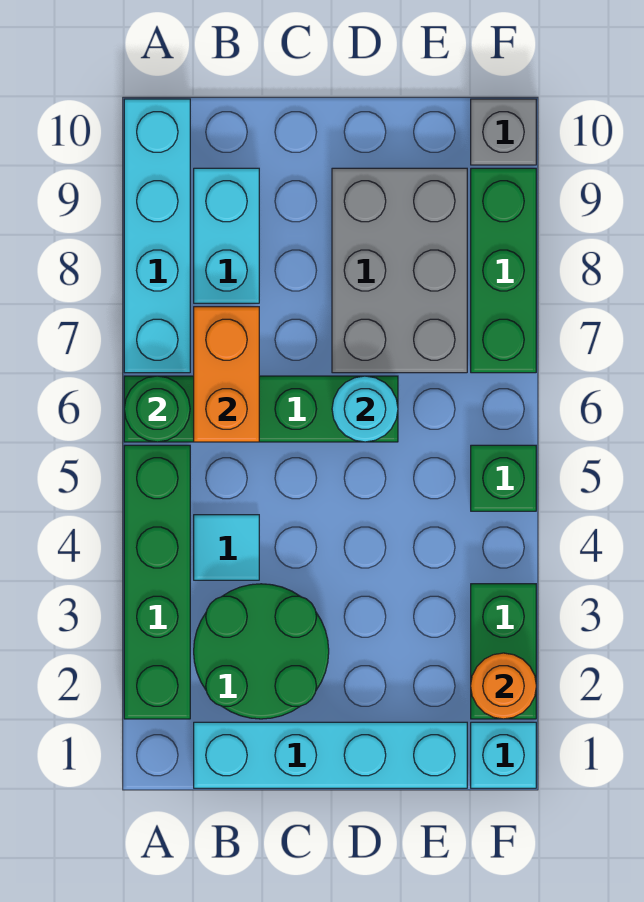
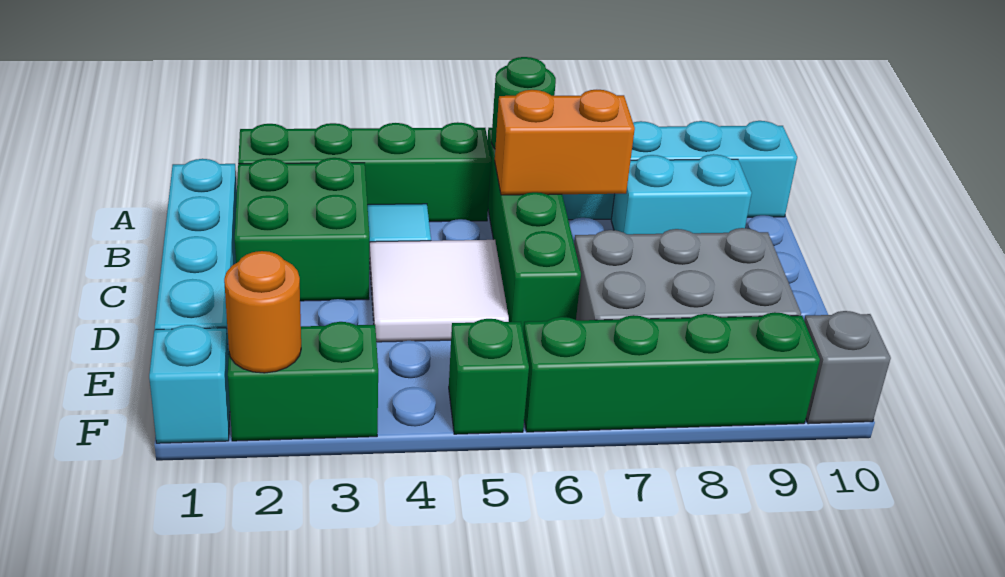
green 2x2 round brick [194,584,329,719] -> green 2x2 brick [235,158,369,301]
none -> white 2x2 tile [370,240,509,342]
cyan 1x1 round brick [332,376,398,442] -> none
green 1x3 brick [471,168,536,373] -> green 1x4 brick [523,312,820,432]

